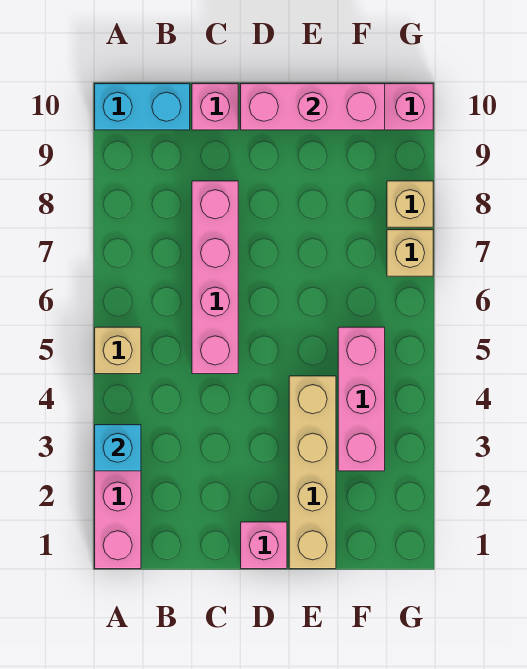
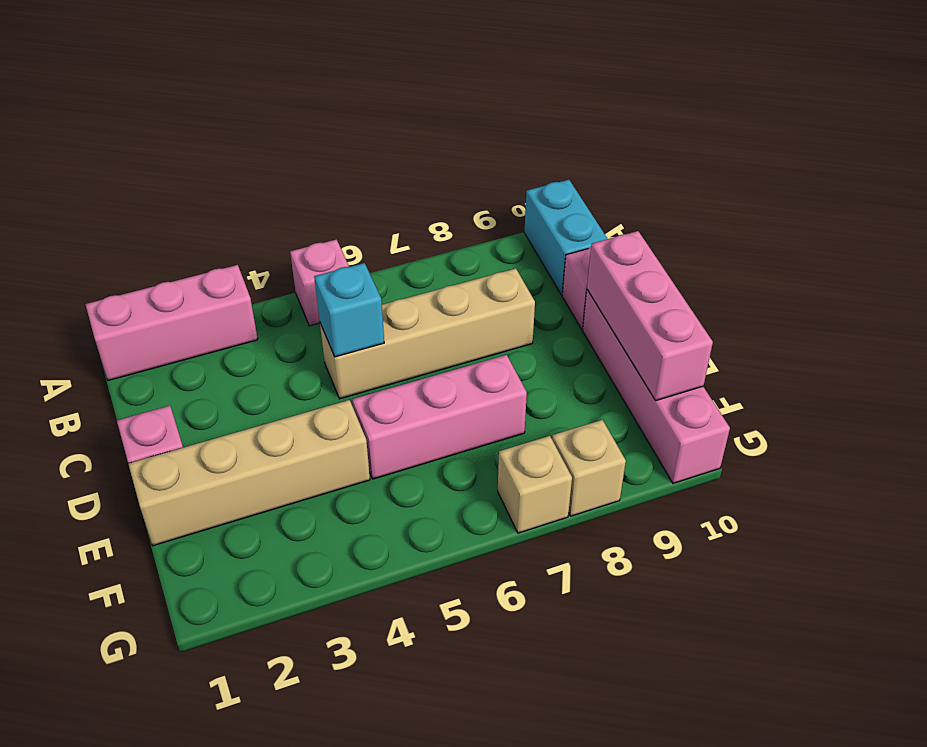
cyan 1x1 brick [95,425,141,471] -> cyan 1x1 brick moved to [314,263,384,357]
tan 1x1 brick [95,327,141,374] -> pink 1x1 brick [290,239,349,326]
pink 1x4 brick [192,181,238,374] -> tan 1x4 brick [320,268,535,399]
pink 1x3 brick [338,327,385,471] -> pink 1x3 brick moved to [352,355,527,479]

